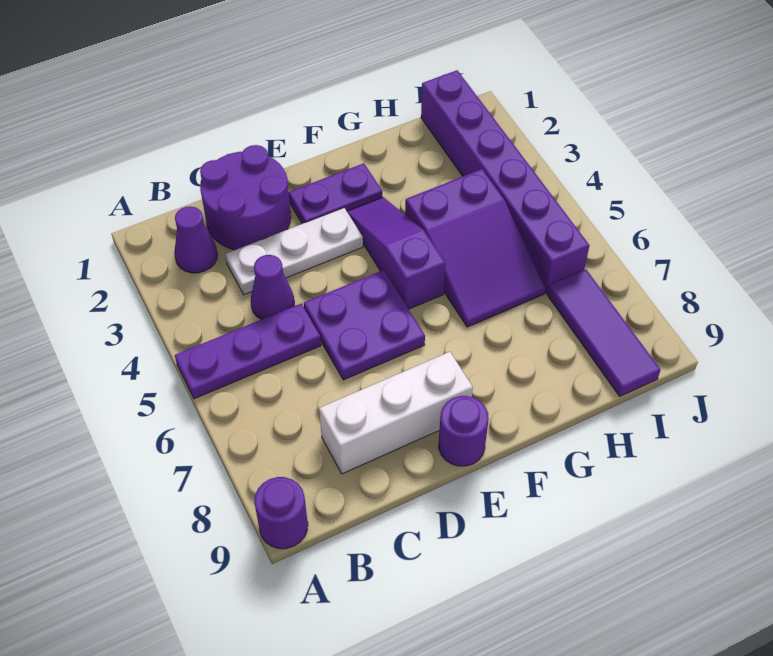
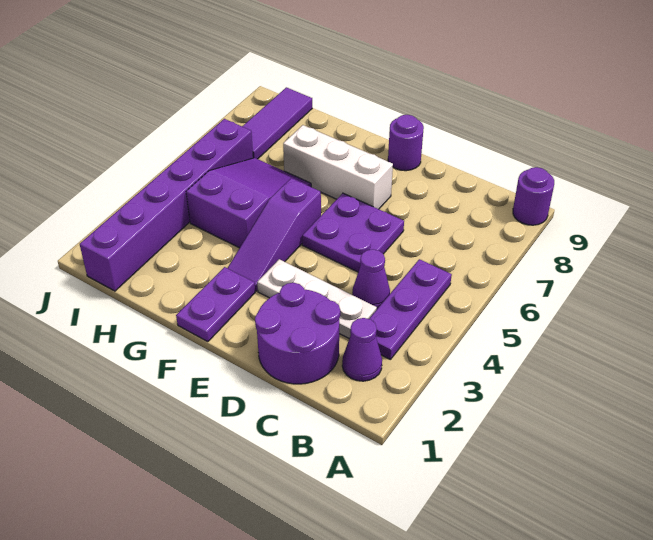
purple 1x3 plate [175,303,321,399] -> purple 1x3 plate turned to [369,259,452,359]
white 1x3 brick [319,352,473,474] -> white 1x3 brick moved to [283,125,393,209]
purple 1x2 plate [289,163,382,224] -> purple 1x2 plate turned to [176,267,255,342]

